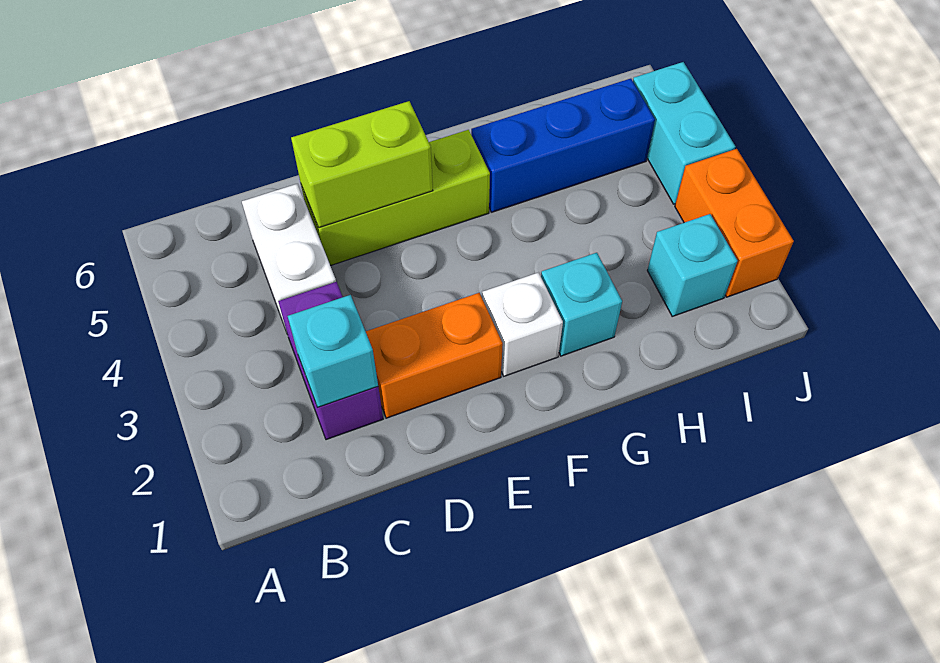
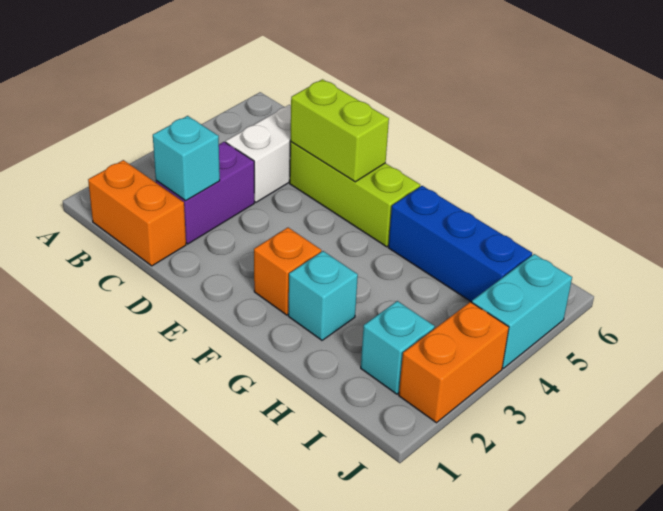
orange 1x2 brick [366,293,503,418] -> orange 1x2 brick moved to [88,160,186,266]
white 1x1 brick [482,273,563,376] -> orange 1x1 brick [254,228,321,315]

